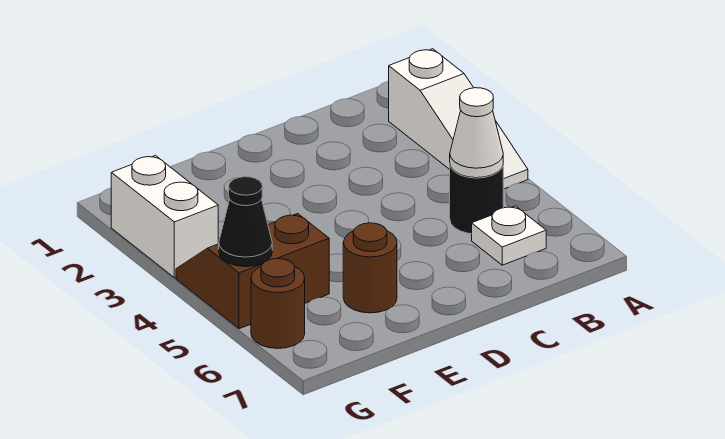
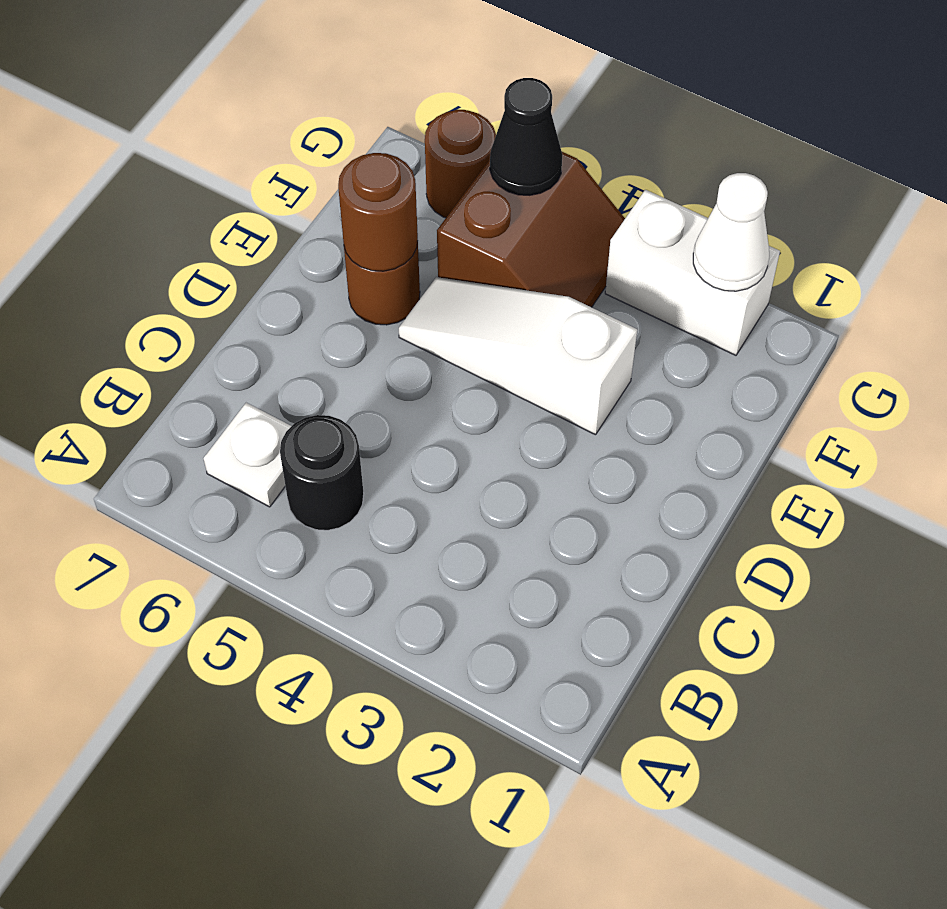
white 1x3 slope [389,49,528,189] -> white 1x3 slope moved to [399,277,637,435]
white 1x1 cone [450,88,503,178] -> white 1x1 cone moved to [693,173,769,291]
none -> brown 1x1 round brick [338,153,418,271]

